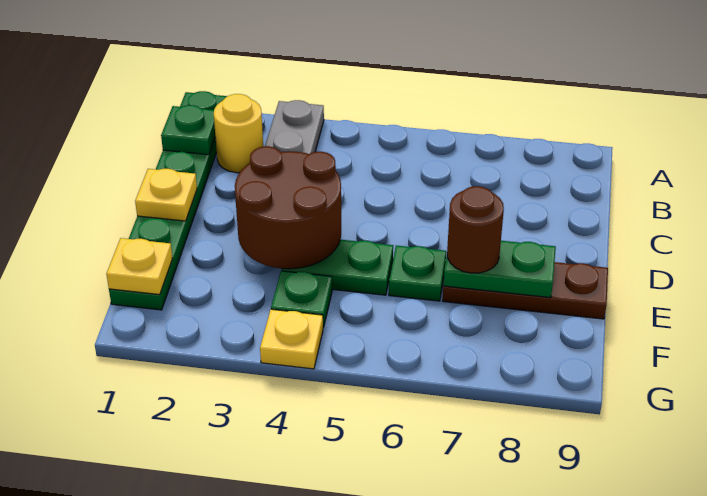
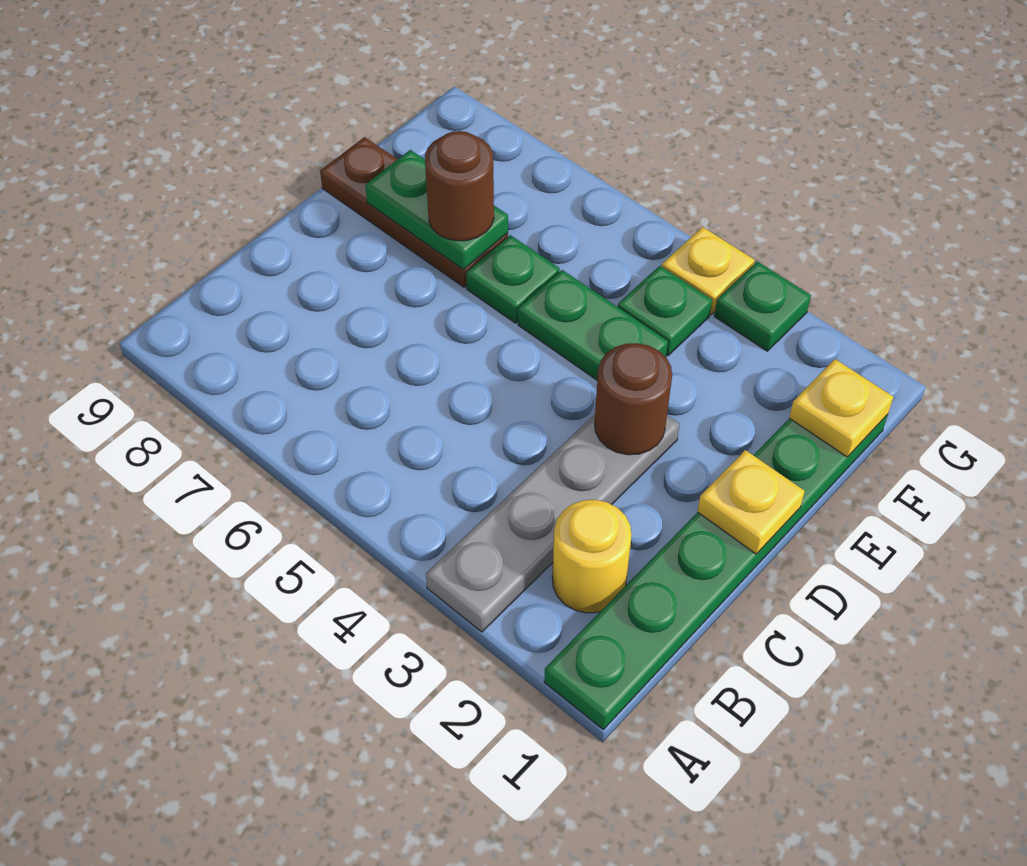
green 1x1 plate [161,105,215,155] -> green 1x1 plate moved to [714,262,811,351]
brown 2x2 round brick [235,146,341,269] -> brown 1x1 round brick [594,343,672,455]

